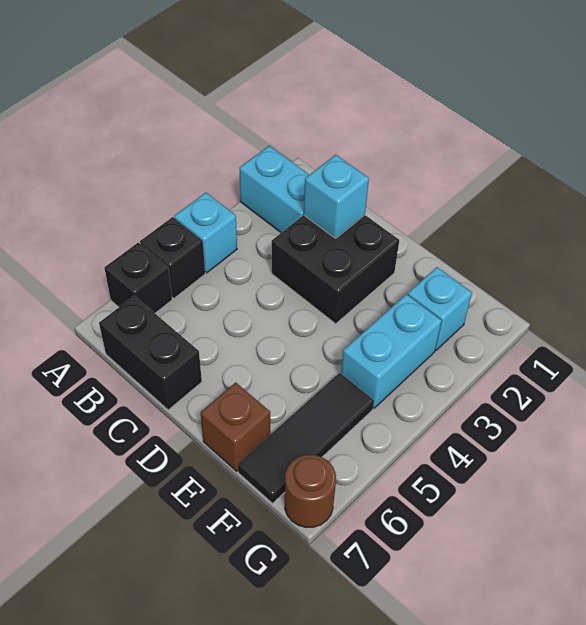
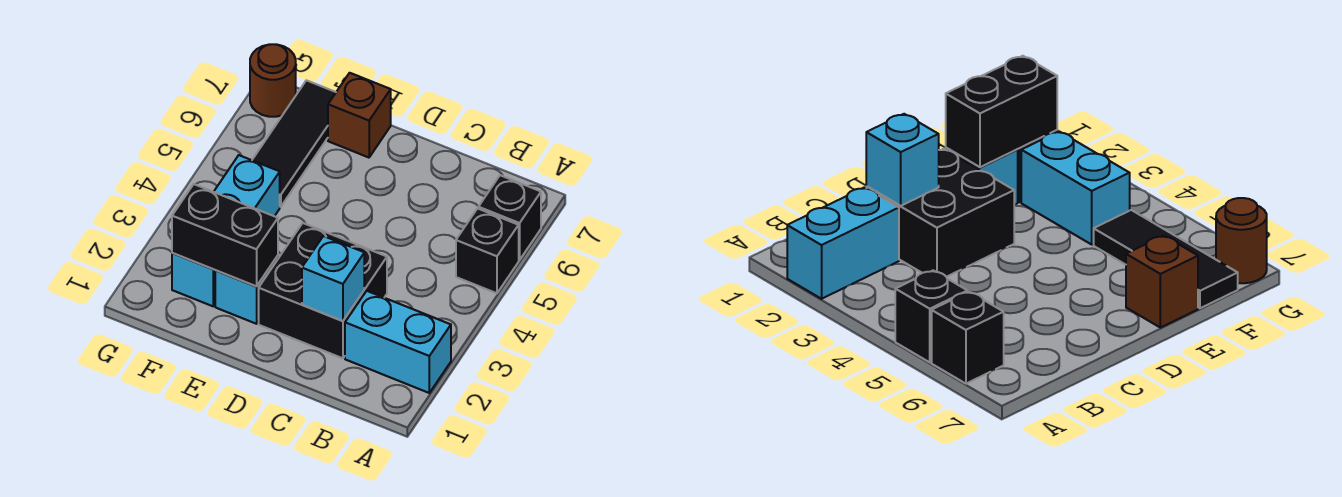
cyan 1x1 brick [174,193,237,273] -> cyan 1x1 brick moved to [215,256,278,324]
black 1x2 brick [99,296,202,410] -> black 1x2 brick moved to [172,184,278,286]

